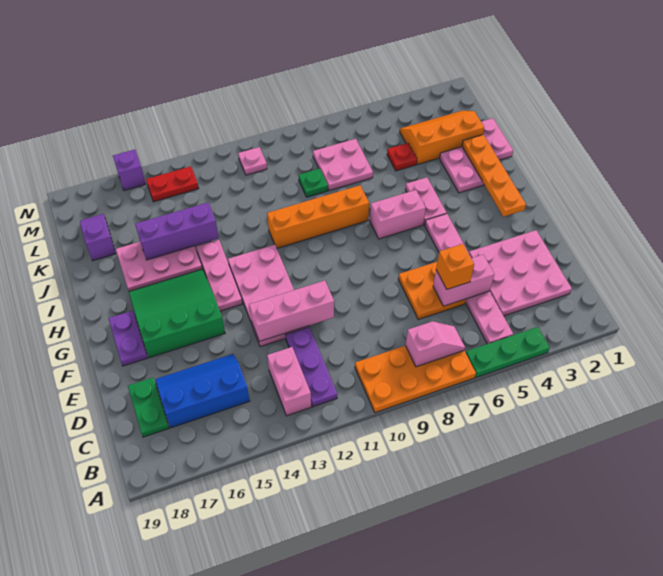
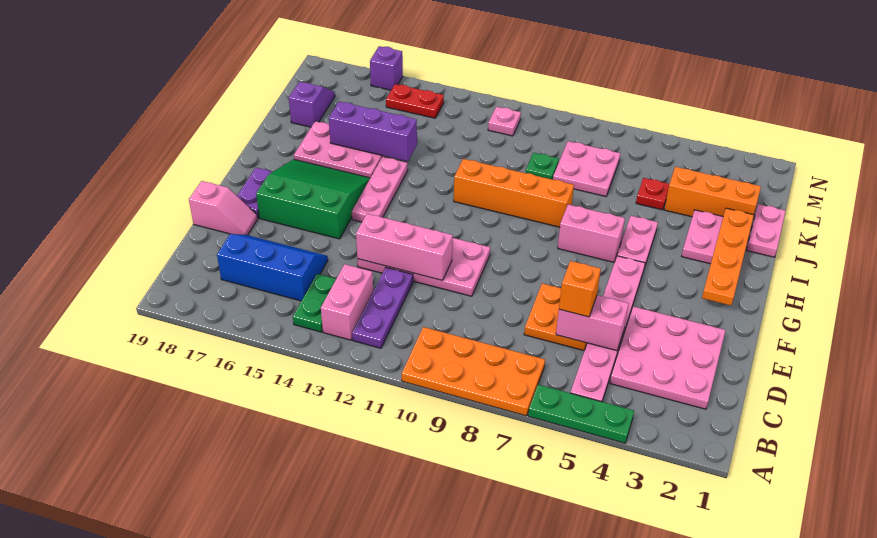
pink 1x2 slope [406,321,465,367] -> pink 1x2 slope moved to [189,181,258,235]
green 1x2 plate [128,378,169,437] -> green 1x2 plate moved to [293,274,336,332]
pink 2x4 plate [228,244,309,347] -> pink 2x4 plate turned to [357,238,490,296]

